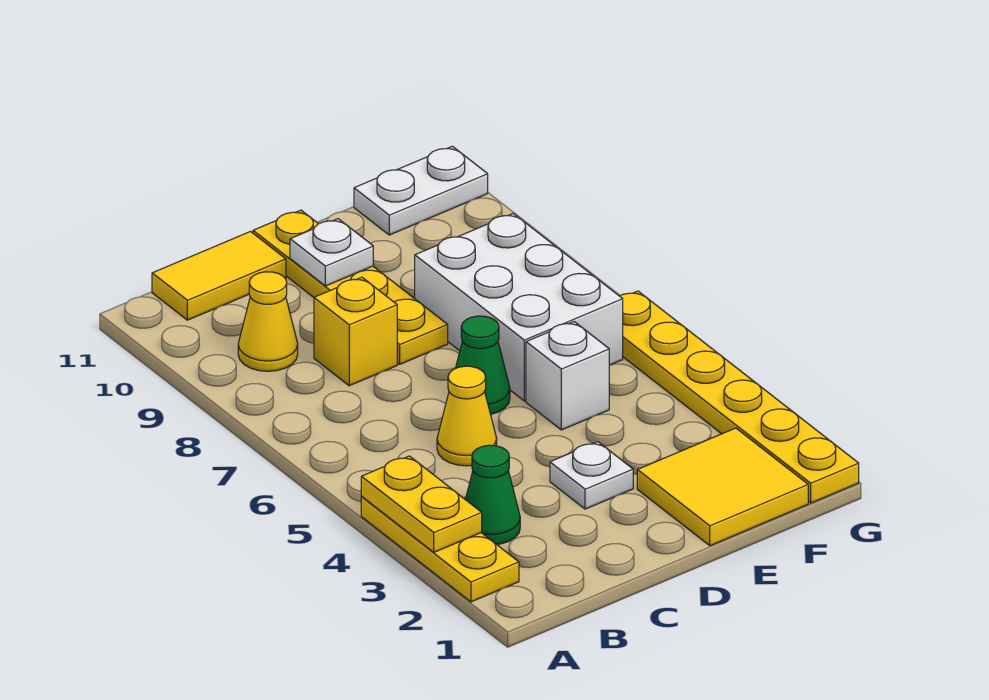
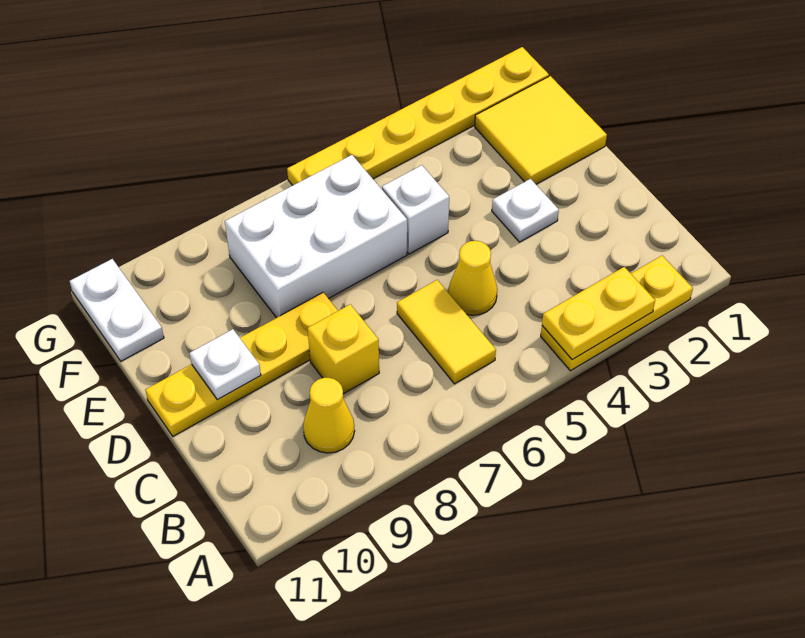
green 1x1 cone [465,445,520,544] -> none
yellow 1x2 tile [152,232,286,320] -> yellow 1x2 tile moved to [397,280,496,384]
green 1x1 cone [456,316,510,414] -> none

